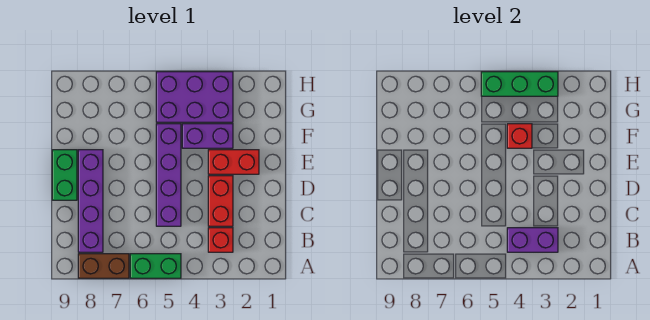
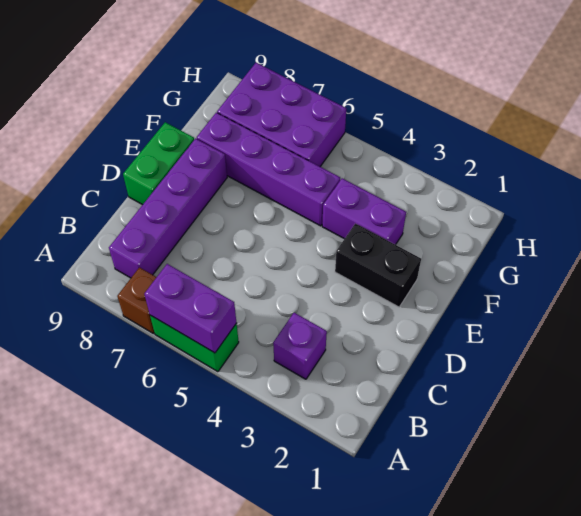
brown 1x2 brick [78,254,129,278] -> brown 1x1 brick [117,267,156,333]
red 1x1 brick [208,228,233,252] -> purple 1x1 brick [273,313,327,379]
purple 1x2 brick [507,228,558,252] -> purple 1x2 brick moved to [144,264,236,353]
red 1x2 brick [208,176,233,226] -> none
purple 1x4 brick [156,124,181,226] -> purple 1x4 brick turned to [197,113,340,226]
red 1x2 brick [208,150,259,174] -> black 1x2 brick [335,224,421,307]
red 1x1 brick [507,124,532,148] -> none
purple 2x3 brick [156,72,233,122] -> purple 2x3 brick moved to [217,63,346,166]
green 1x3 brick [481,72,558,96] -> none

